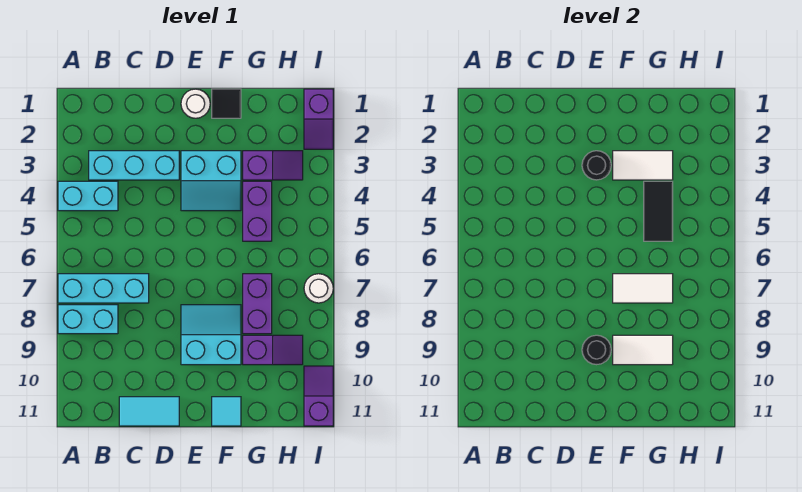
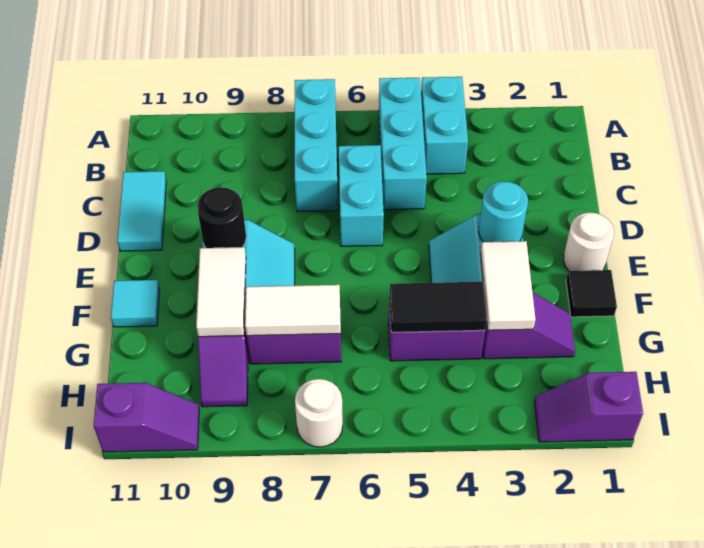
cyan 1x2 brick [58,305,118,334] -> cyan 1x2 brick moved to [339,145,384,246]
cyan 1x3 brick [89,151,179,180] -> cyan 1x3 brick moved to [379,78,427,210]
black 1x1 round brick [582,151,611,180] -> cyan 1x1 round brick [479,181,528,242]
white 1x2 tile [613,274,673,303] -> white 1x2 tile turned to [245,285,341,336]
purple 1x2 slope [243,151,303,180] -> purple 1x2 slope turned to [482,292,575,359]

